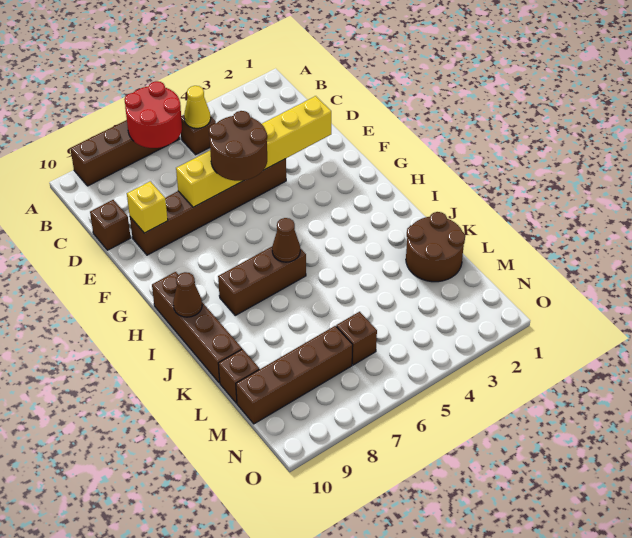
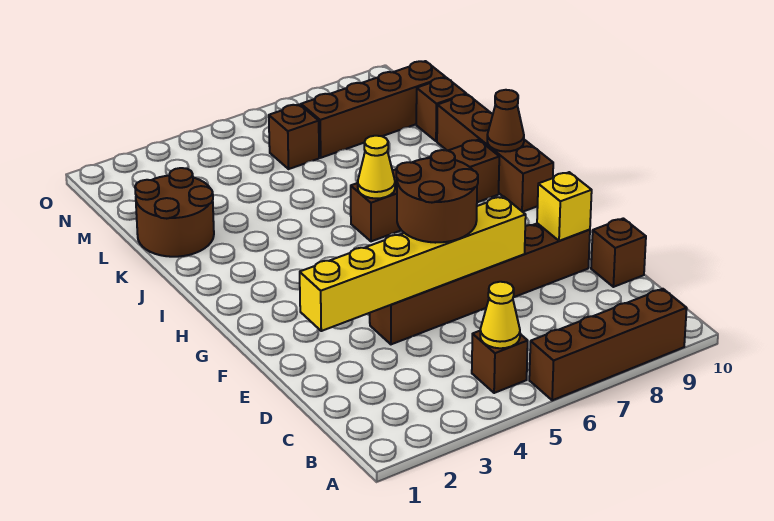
red 2x2 round brick [124,81,182,148] -> none
brown 1x3 brick [218,247,306,315] -> brown 1x4 brick [351,140,499,241]
brown 1x1 cone [272,218,300,262] -> yellow 1x1 cone [358,136,395,199]

